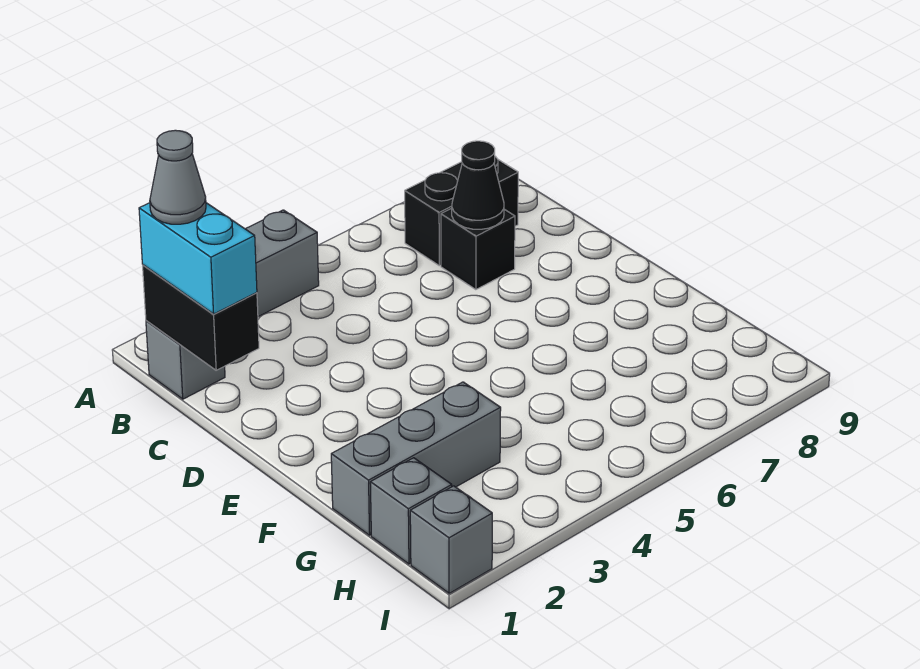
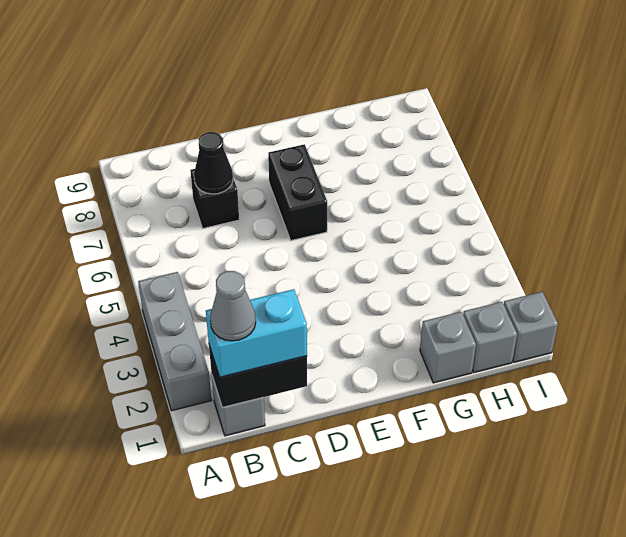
black 1x2 brick [405,156,518,266] -> black 1x2 brick moved to [268,144,327,240]
grey 1x3 brick [331,382,501,535] -> grey 1x1 brick [420,312,476,383]

